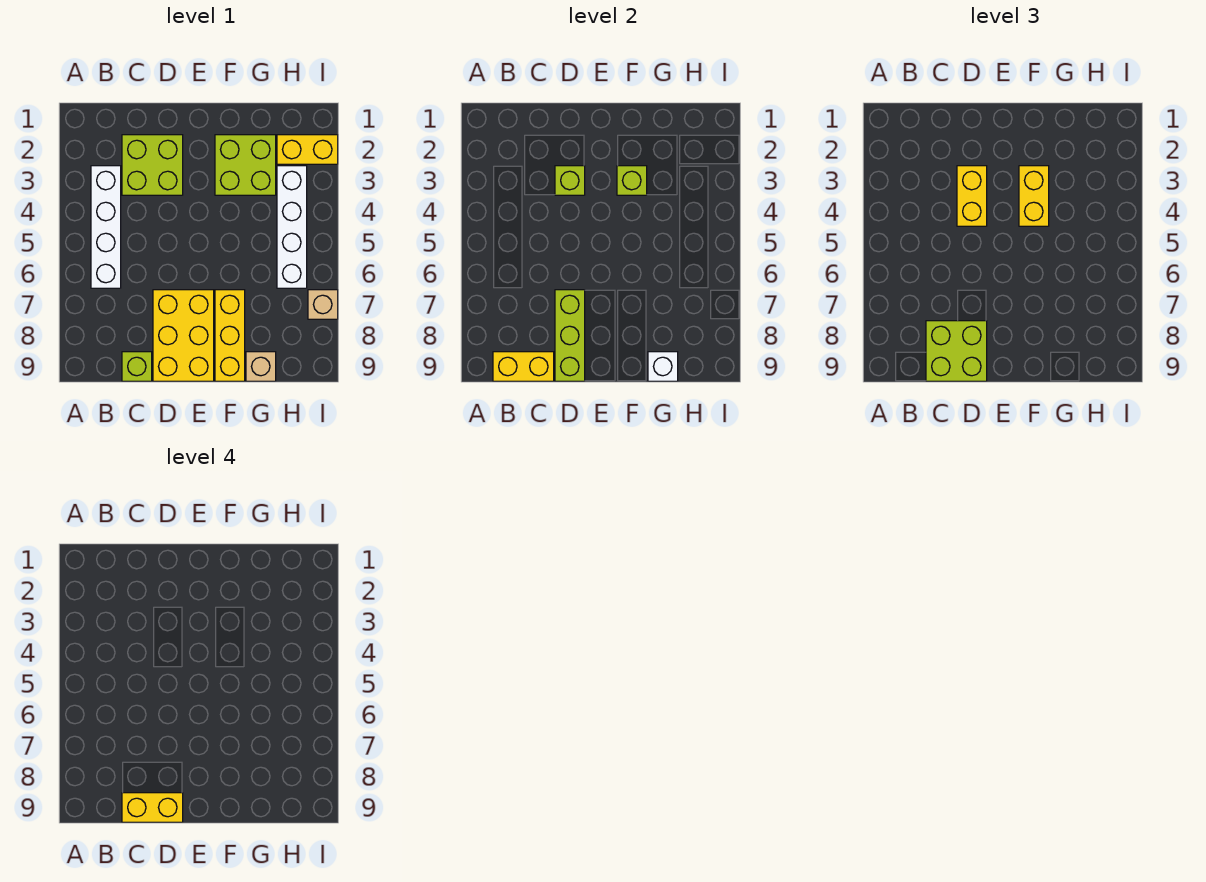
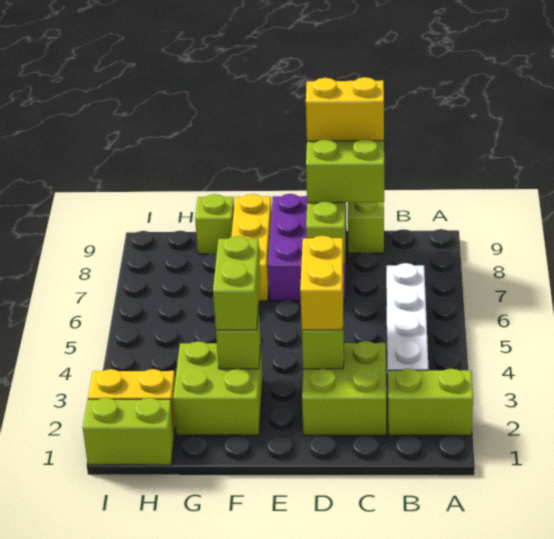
none -> lime 1x2 brick [388,369,473,435]
yellow 1x2 brick [493,352,554,381] -> none
yellow 2x3 brick [153,290,214,381] -> purple 2x3 brick [268,194,347,301]
yellow 1x2 brick [1019,166,1049,226] -> lime 1x2 brick [213,236,260,330]
tan 1x1 brick [246,352,276,381] -> lime 1x1 brick [195,194,234,254]
white 1x1 brick [648,352,678,381] -> none
none -> lime 1x2 brick [83,398,175,465]
white 1x4 brick [277,166,307,288] -> none
tan 1x1 brick [308,290,338,319] -> none

